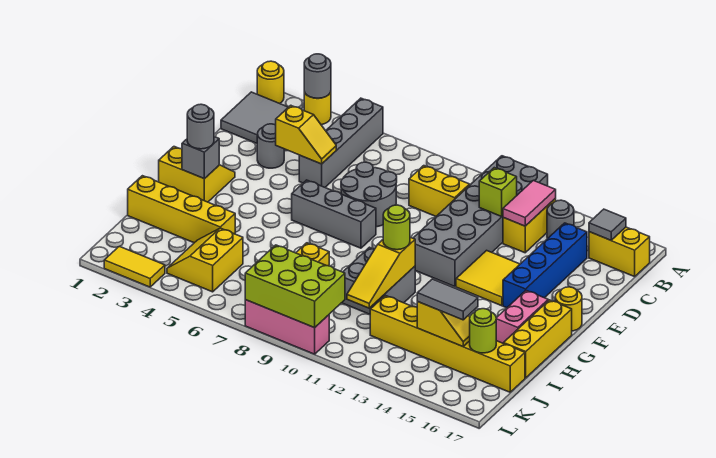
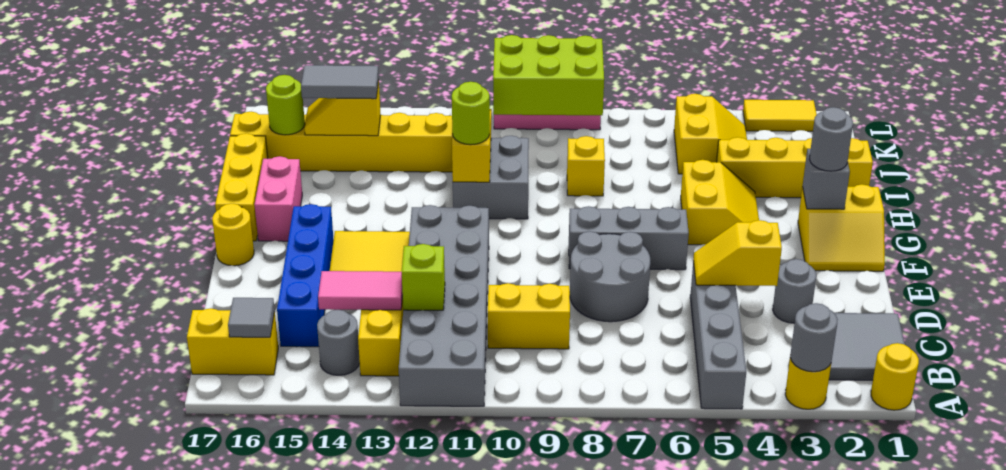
pink 1x2 tile [503,180,556,226] -> pink 1x2 tile turned to [318,271,403,310]
none -> yellow 2x2 slope [681,160,759,245]

